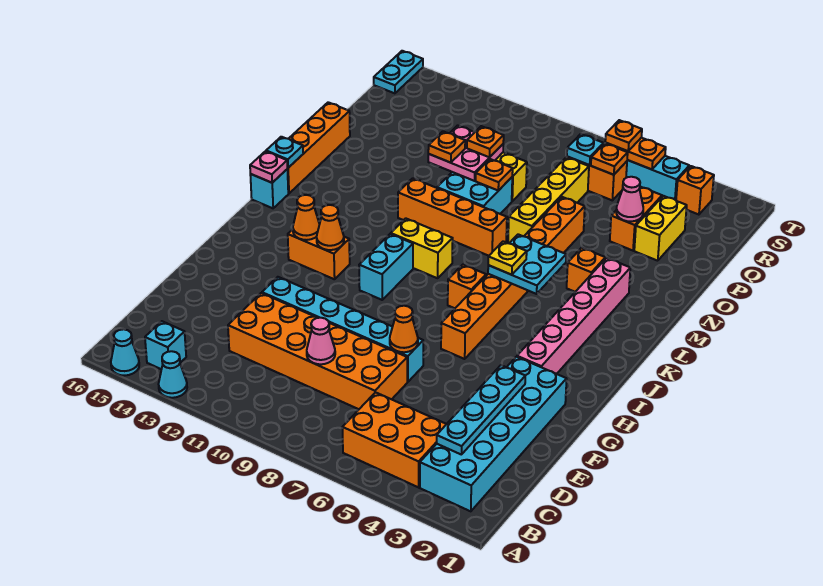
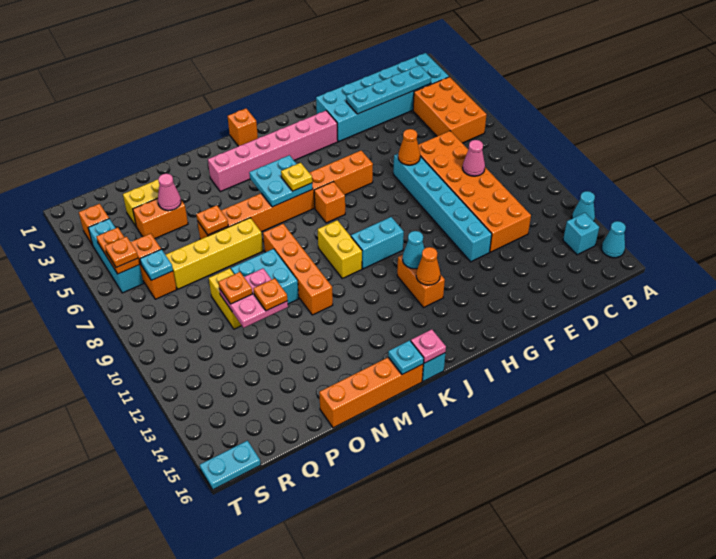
orange 1x1 cone [317,205,344,250] -> cyan 1x1 cone [403,231,425,269]
orange 1x1 brick [567,248,605,292] -> orange 1x1 brick moved to [228,109,258,146]
orange 1x1 plate [476,159,513,191] -> orange 1x1 plate moved to [196,205,228,235]

